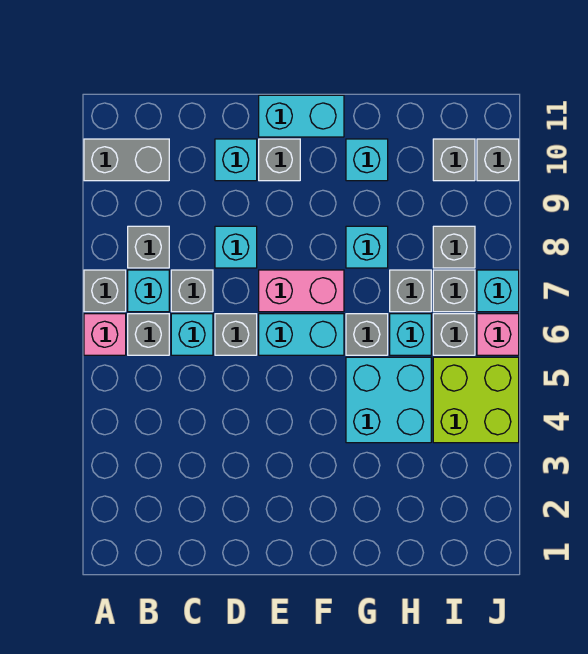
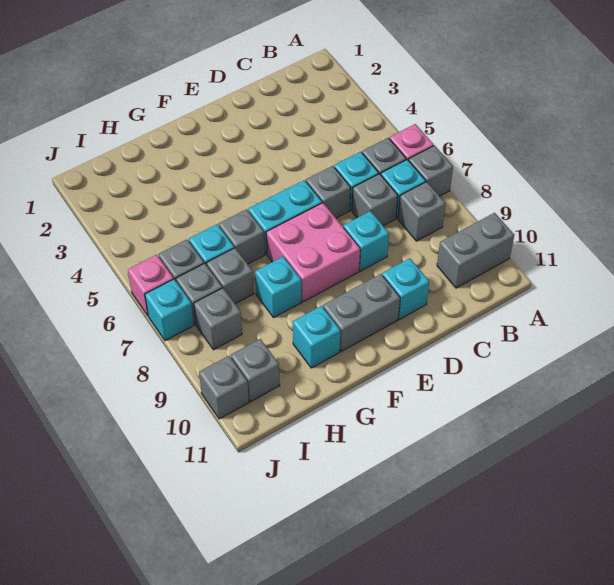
pink 1x2 brick [259,270,344,312] -> pink 2x2 brick [266,203,360,302]
grey 1x1 brick [259,139,300,181] -> grey 1x2 brick [323,274,400,352]
cyan 1x2 brick [259,95,344,137] -> none
cyan 2x2 brick [346,357,431,443] -> none
lime 2x2 brick [433,357,519,443] -> none

